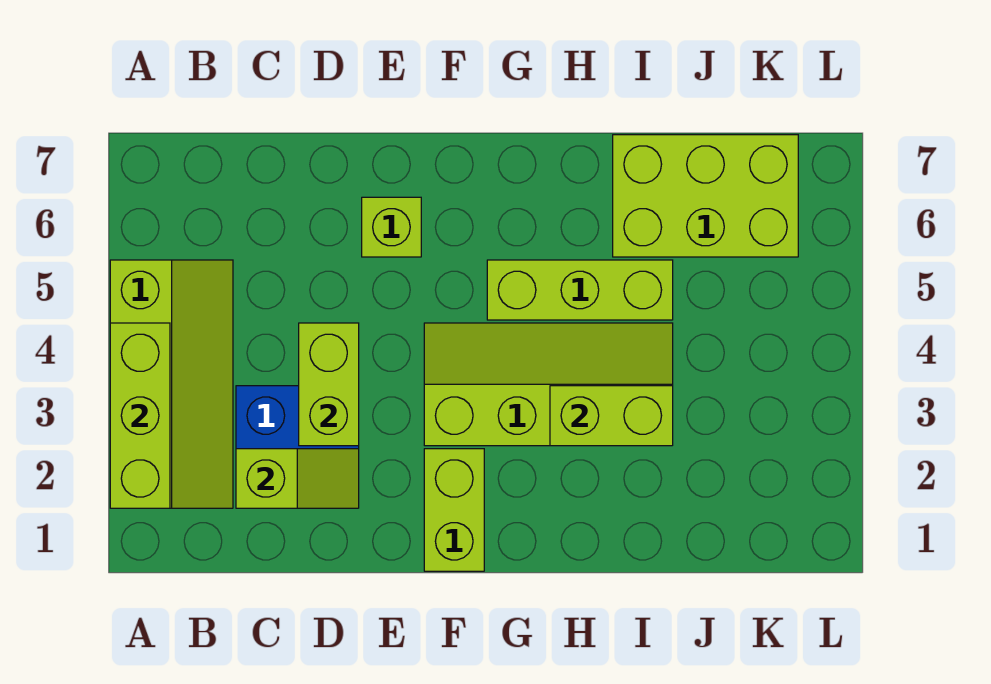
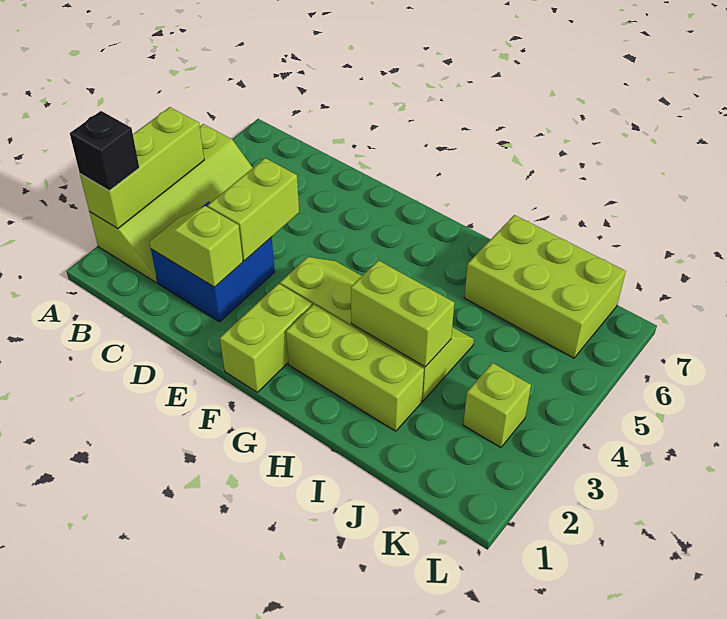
none -> black 1x1 brick [70,111,139,191]
lime 1x2 slope [236,449,359,508] -> lime 1x2 slope turned to [150,206,243,287]
lime 1x1 brick [362,197,421,257] -> lime 1x1 brick moved to [463,363,531,448]
lime 1x3 brick [487,260,673,320] -> lime 1x3 brick moved to [286,304,424,431]

